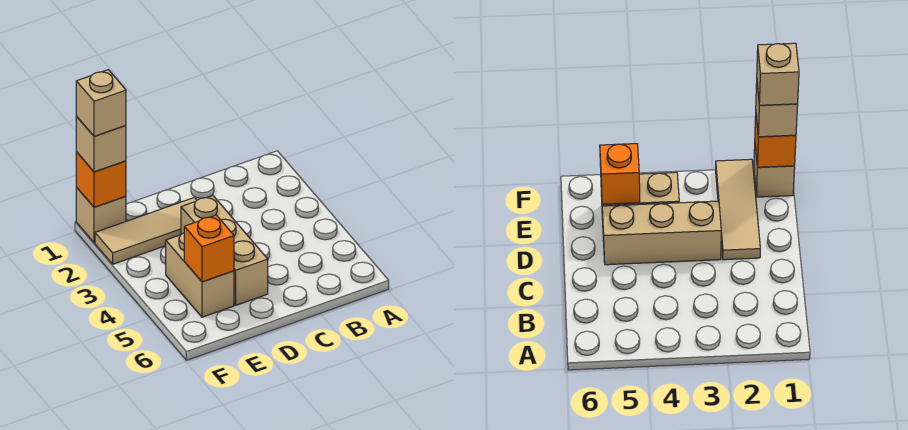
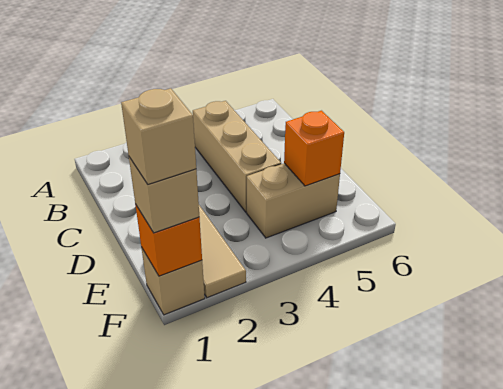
tan 1x3 brick [181,196,268,305] -> tan 1x3 brick turned to [193,101,281,212]

